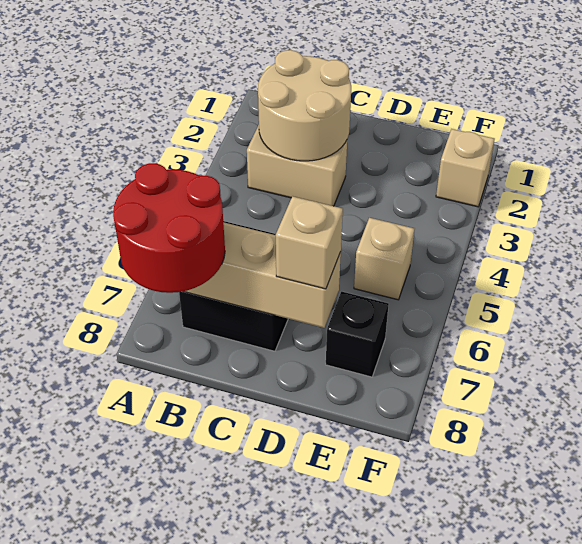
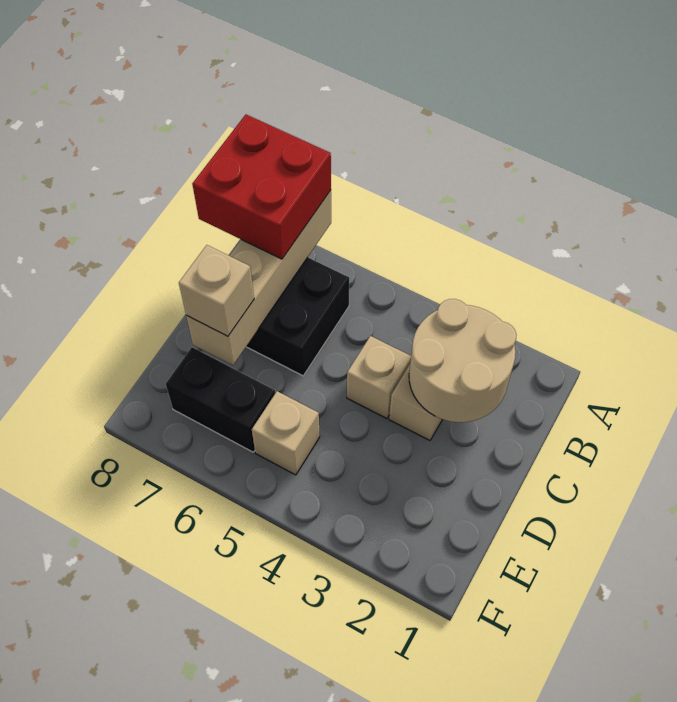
red 2x2 round brick [113,163,225,293] -> red 2x2 brick [192,115,331,259]
black 1x1 brick [326,292,389,377] -> black 1x2 brick [166,347,275,452]
tan 1x1 brick [436,129,494,207] -> tan 1x1 brick moved to [347,336,411,419]

